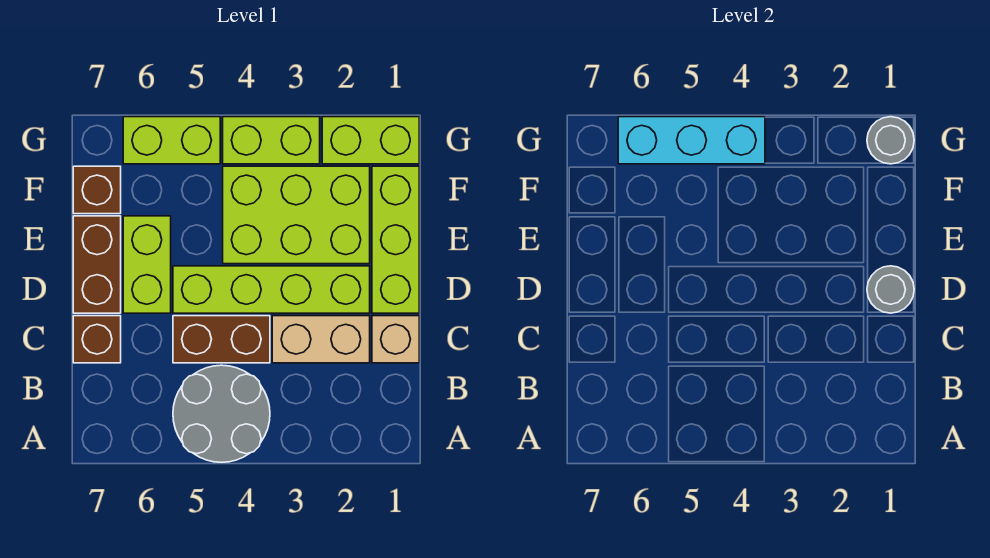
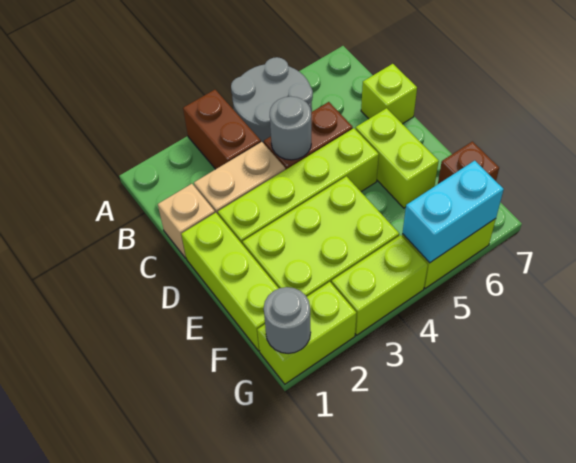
brown 1x1 brick [73,316,121,363] -> lime 1x1 brick [361,64,417,124]
grey 1x1 round brick [867,266,914,313] -> grey 1x1 round brick moved to [270,96,311,160]
brown 1x2 brick [73,216,121,313] -> brown 1x2 brick moved to [183,90,261,169]
cyan 1x3 brick [618,117,765,164] -> cyan 1x2 brick [402,161,504,263]

